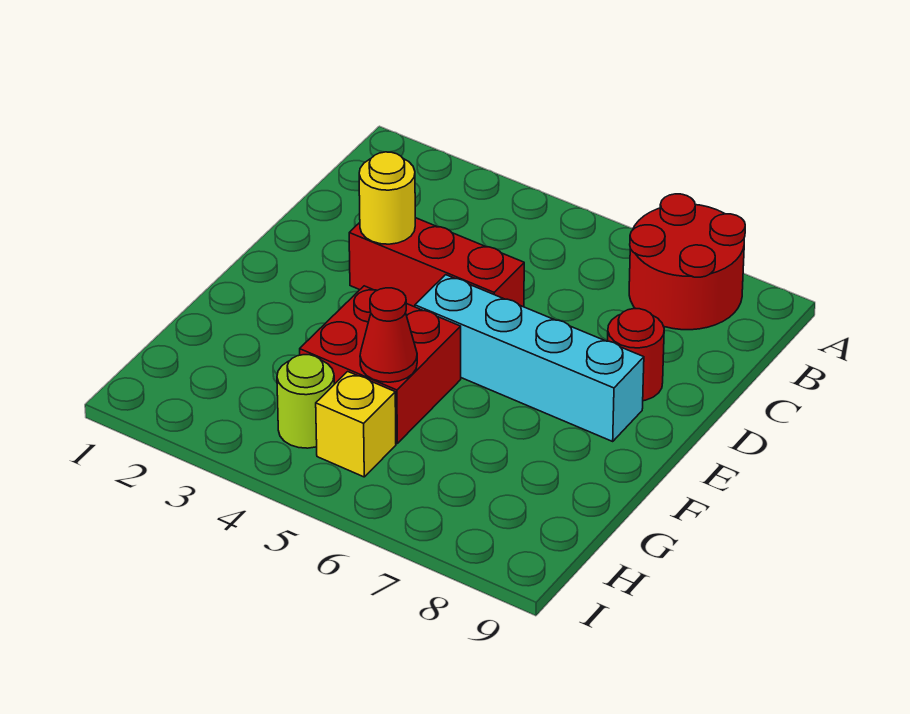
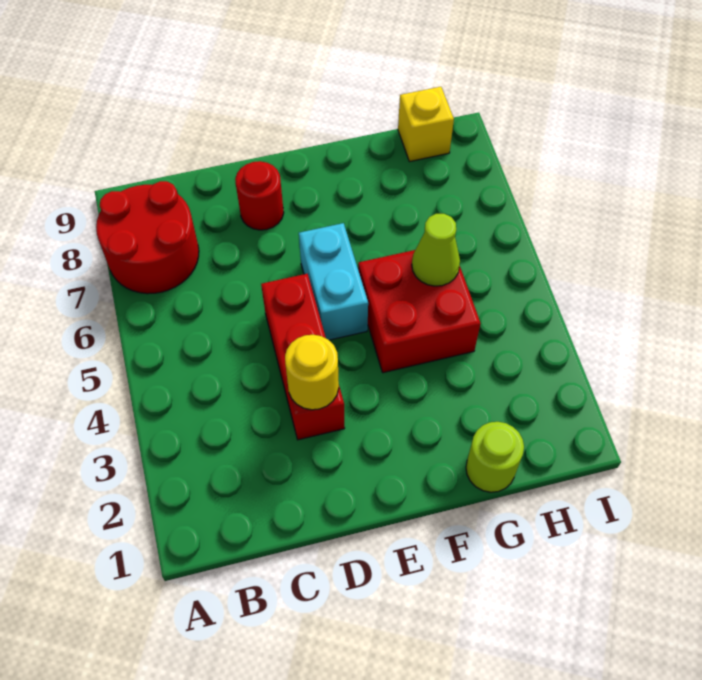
cyan 1x4 brick [415,275,644,441] -> cyan 1x2 brick [299,223,368,340]
red 1x1 cone [360,288,417,382] -> lime 1x1 cone [412,214,460,286]
lime 1x1 round brick [277,355,334,448] -> lime 1x1 round brick moved to [466,422,524,492]
yellow 1x1 brick [316,372,396,477] -> yellow 1x1 brick moved to [398,87,454,162]

